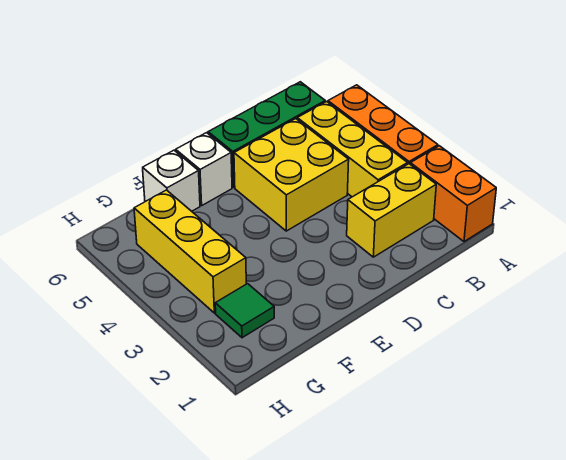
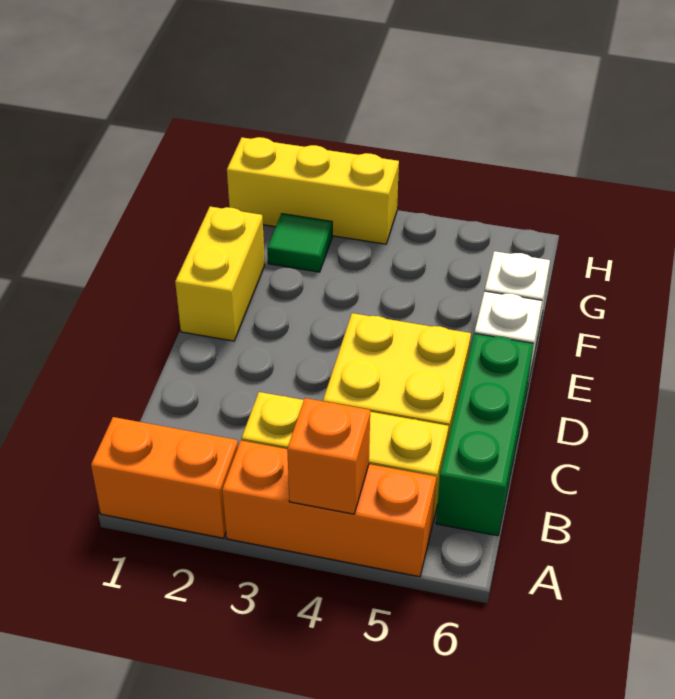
none -> orange 1x1 brick [287,398,370,514]
yellow 1x2 brick [347,164,436,257] -> yellow 1x2 brick moved to [175,207,265,341]
yellow 1x3 brick [134,190,246,313] -> yellow 1x3 brick moved to [227,137,399,244]

